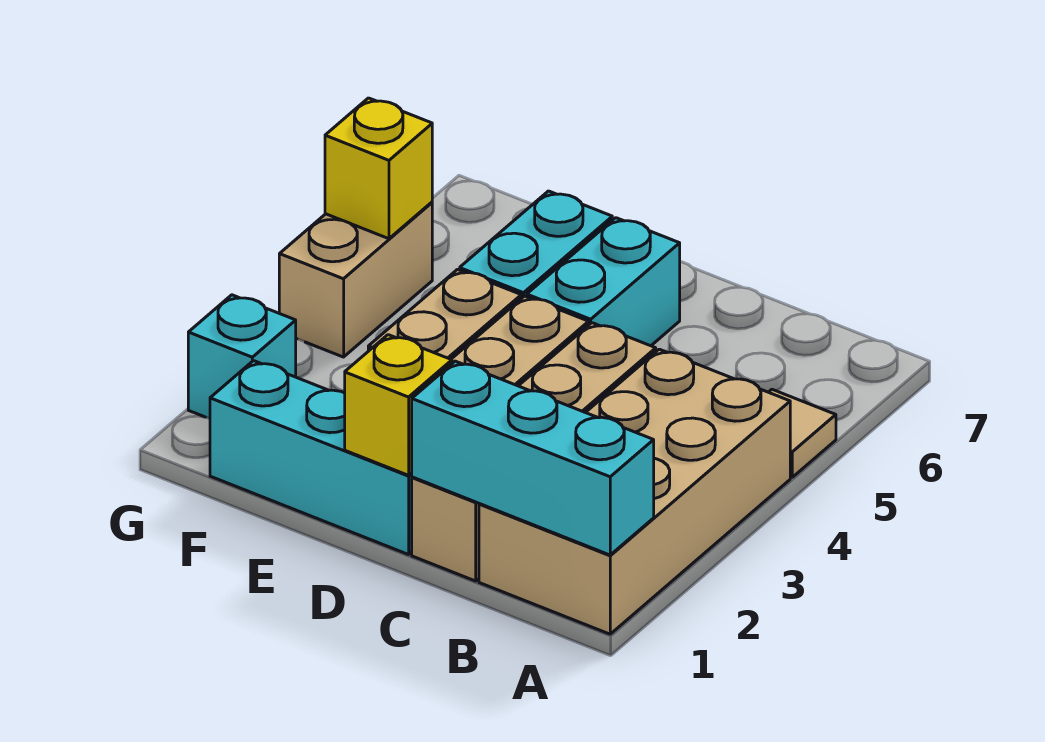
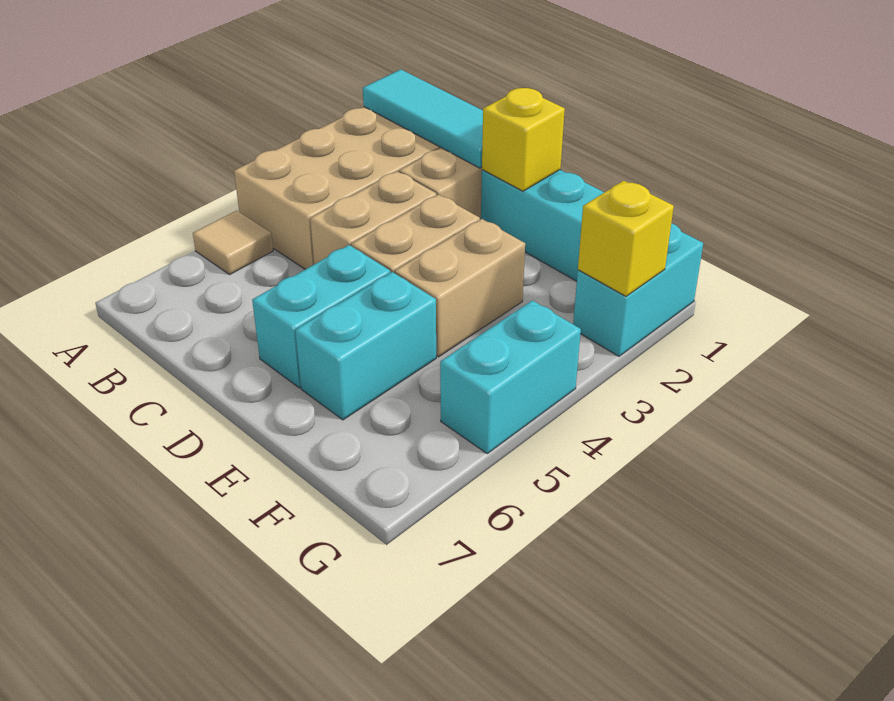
cyan 1x3 brick [412,361,654,555] -> cyan 1x3 tile [363,69,483,168]
cyan 1x1 brick [188,295,296,419] -> cyan 1x2 brick [573,223,703,356]
tan 1x2 brick [279,202,432,357] -> cyan 1x2 brick [440,300,581,454]
yellow 1x1 brick [325,98,432,239] -> yellow 1x1 brick moved to [578,181,674,296]

